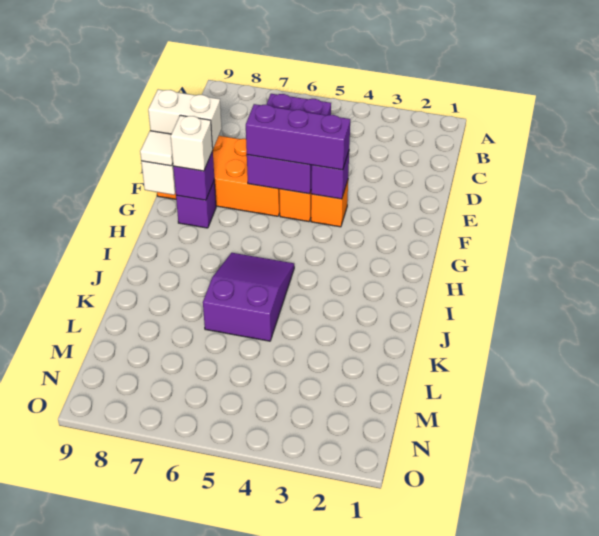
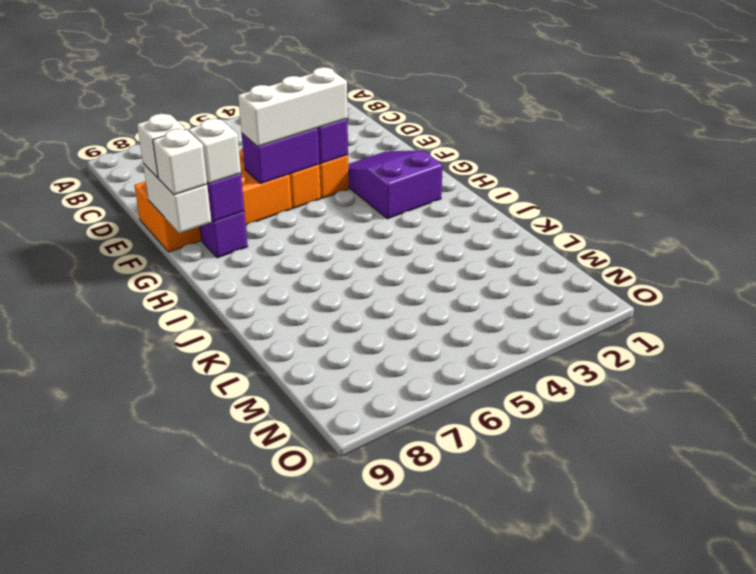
purple 2x3 brick [247,94,331,194] -> purple 1x2 brick [242,128,319,184]
purple 1x3 brick [246,104,350,170] -> white 1x3 brick [238,67,348,147]
white 1x2 brick [148,89,222,148] -> white 1x1 brick [137,114,186,178]
white 1x1 tile [140,131,173,166] -> white 1x1 brick [153,129,207,195]
purple 2x3 slope [203,253,294,341] -> purple 2x3 slope moved to [348,151,443,219]

